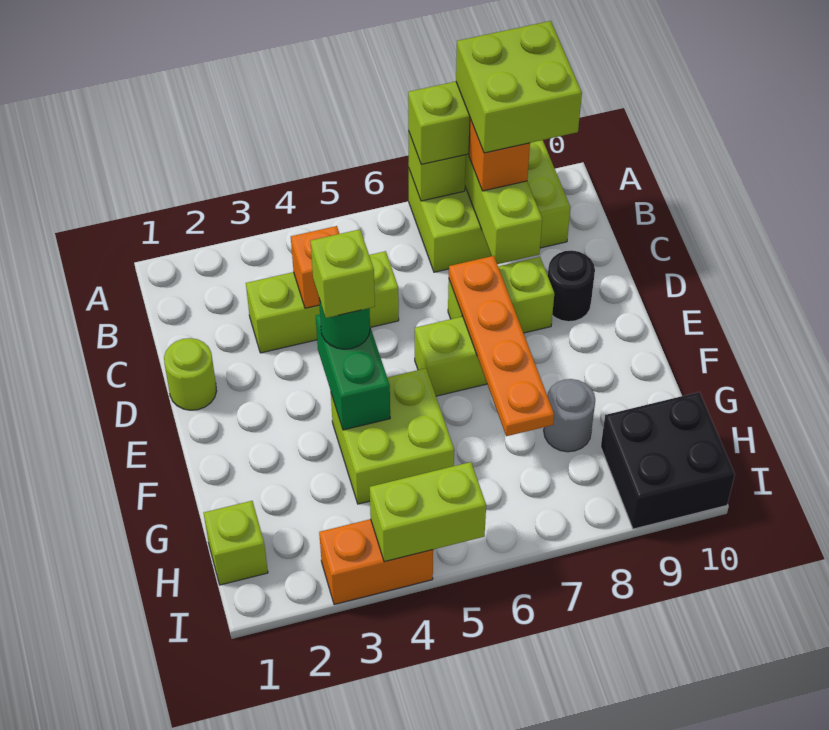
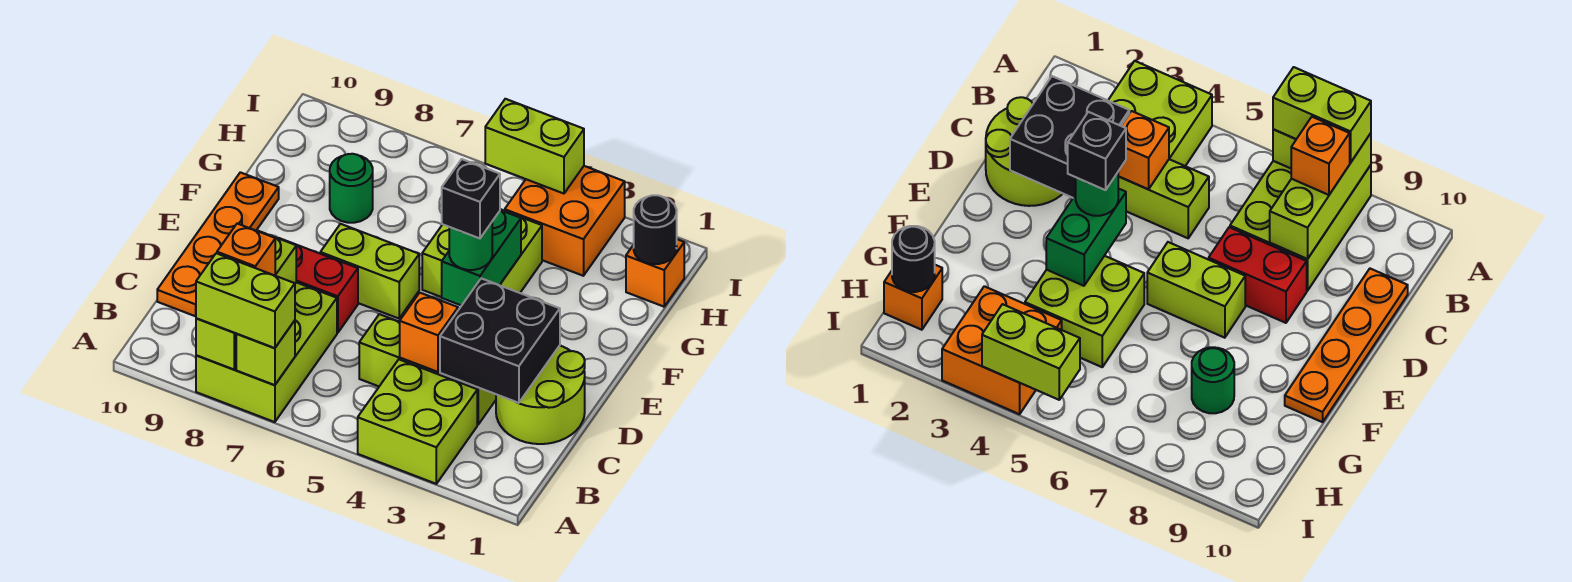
lime 2x3 brick [409,140,570,272] -> lime 2x3 brick turned to [196,282,337,422]
lime 2x2 brick [456,21,582,153] -> lime 2x2 brick moved to [358,360,477,484]
lime 1x1 round brick [164,338,217,410] -> lime 2x2 round brick [496,346,585,444]
lime 1x2 brick [448,257,554,333] -> red 1x2 brick [279,238,358,333]
orange 1x4 plate [449,256,554,436] -> orange 1x4 plate moved to [157,172,279,316]
black 1x1 round brick [548,250,595,322] -> black 1x1 round brick moved to [634,195,677,264]
lime 1x1 brick [311,229,375,318] -> black 1x1 brick [442,159,500,238]
grey 1x1 round brick [544,379,595,452] -> green 1x1 round brick [330,154,373,223]
lime 1x1 brick [204,501,268,585] -> orange 1x1 brick [626,239,684,307]
black 2x2 brick [601,392,735,529] -> black 2x2 brick moved to [440,278,560,403]
orange 1x2 brick [319,519,433,605] -> orange 2x2 brick [505,166,625,276]

